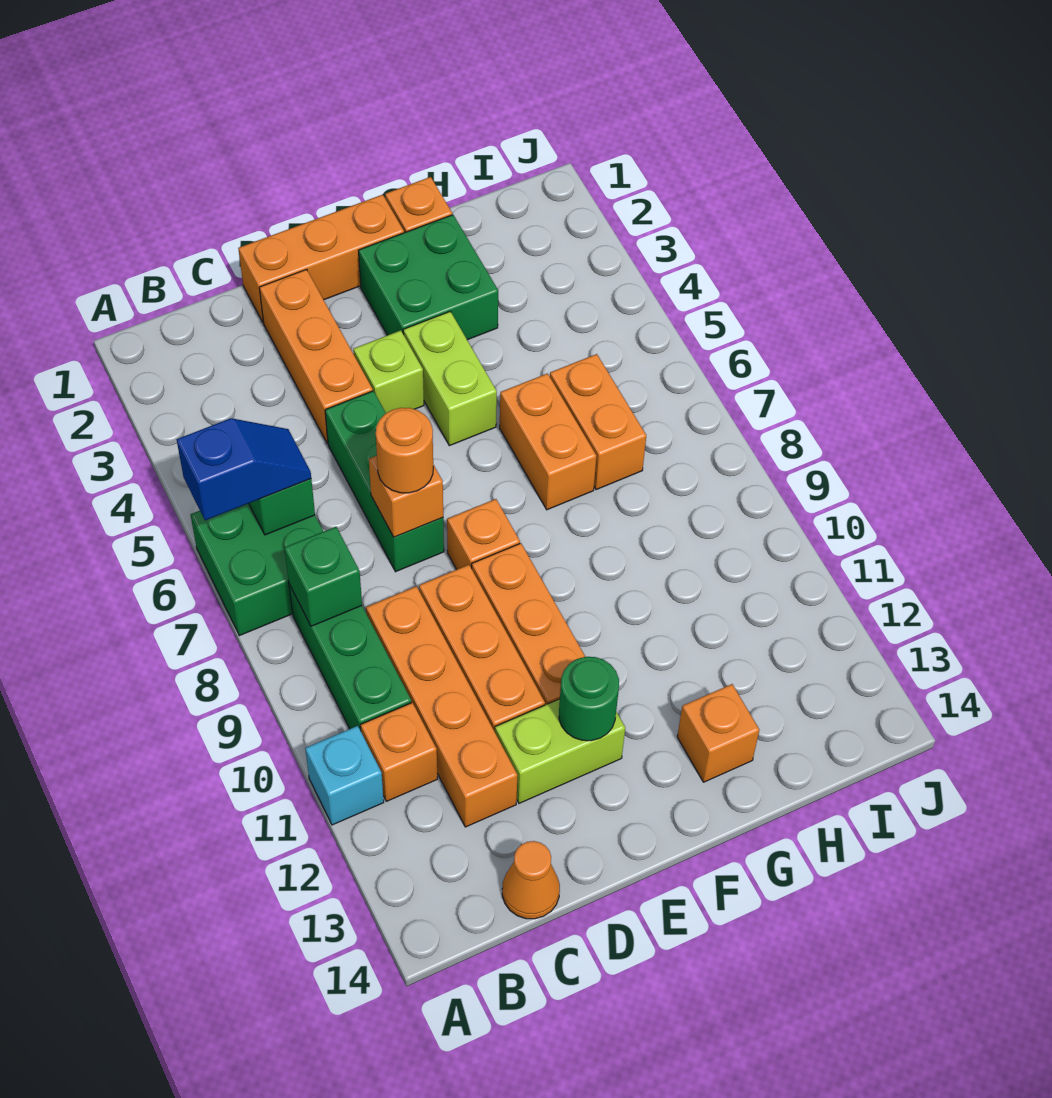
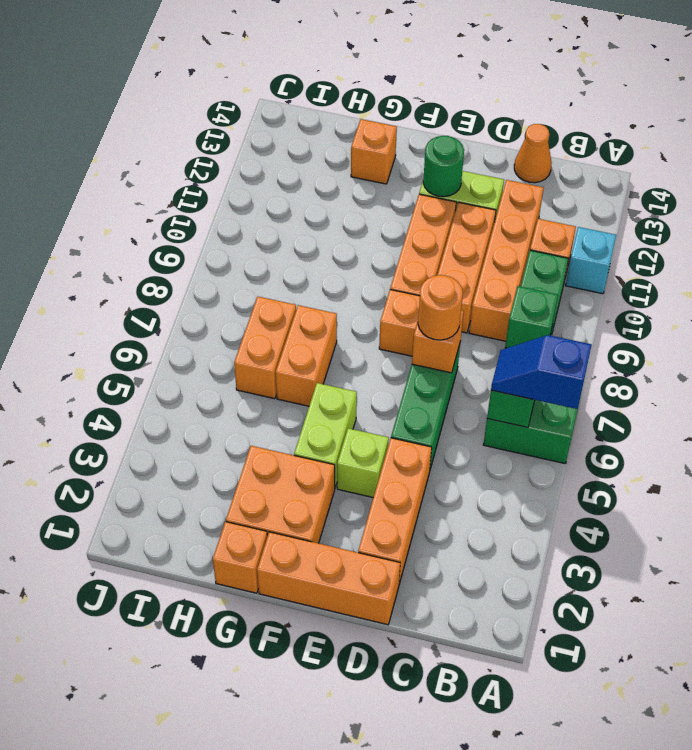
green 2x2 brick [359,215,498,340] -> orange 2x2 brick [226,446,335,543]

